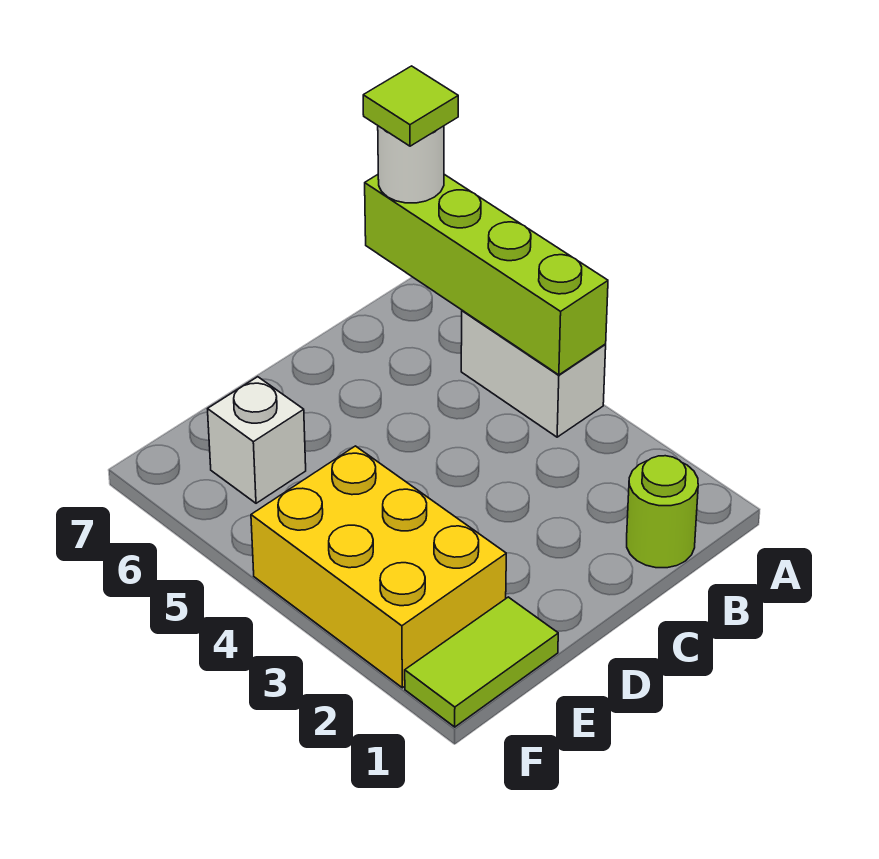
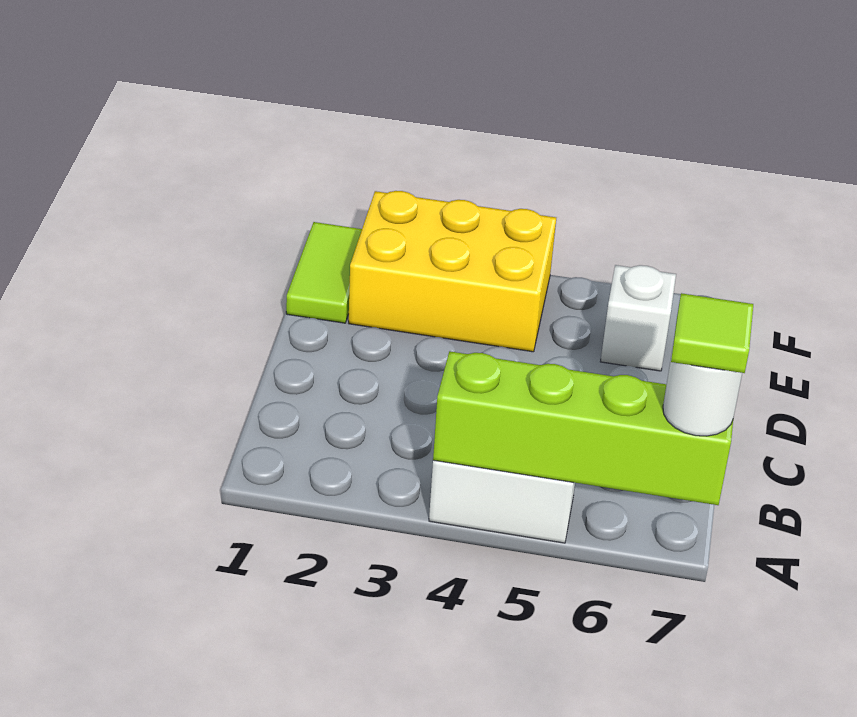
lime 1x1 round brick [627,456,698,568] -> none

